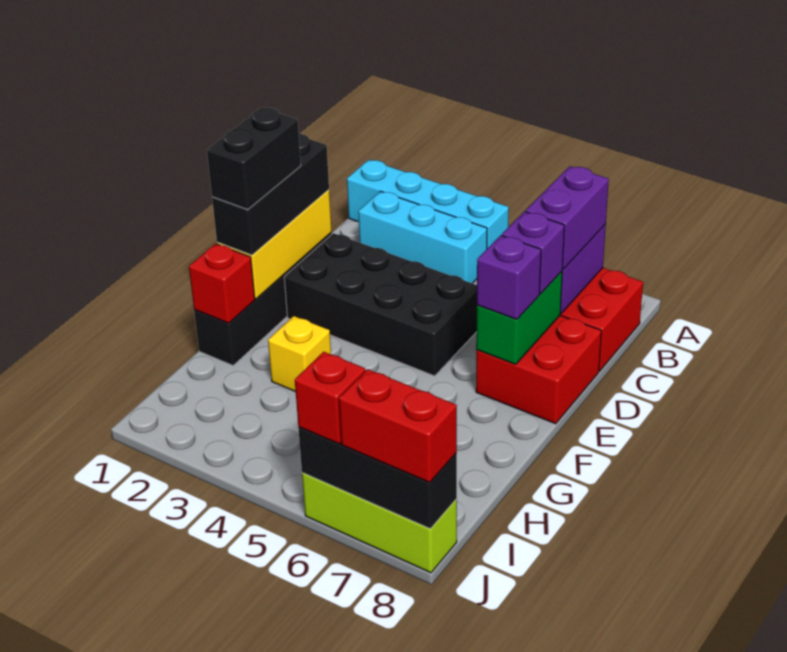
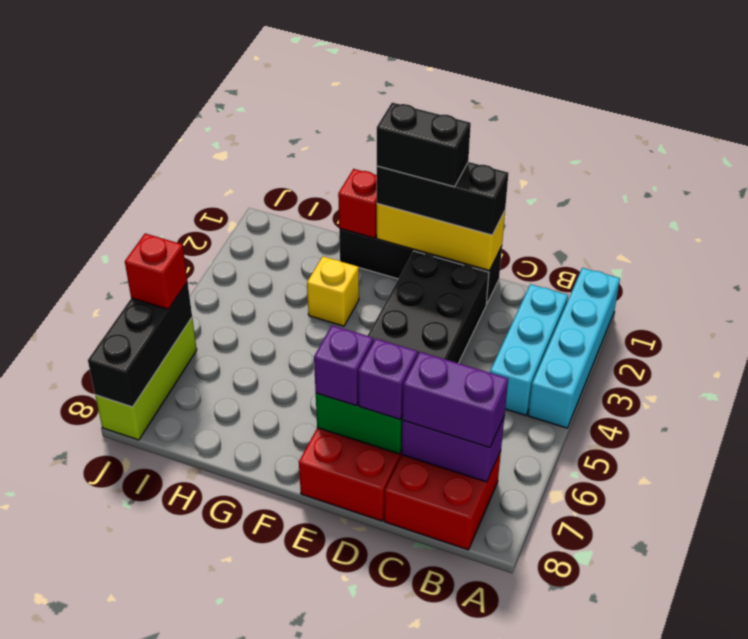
red 1x2 brick [339,369,457,482] -> none

